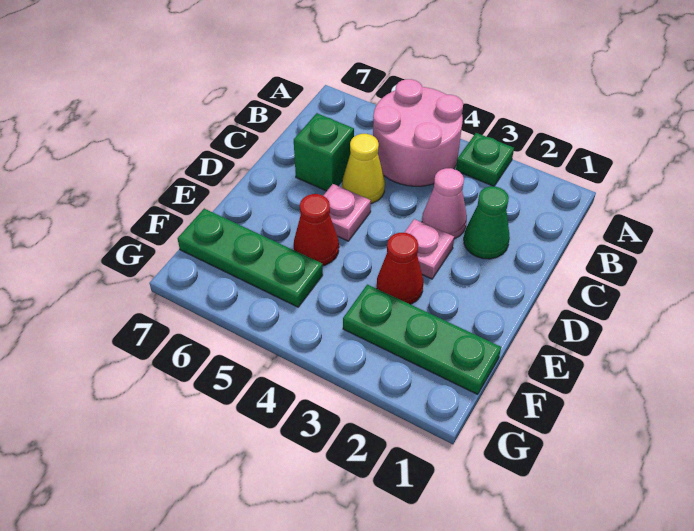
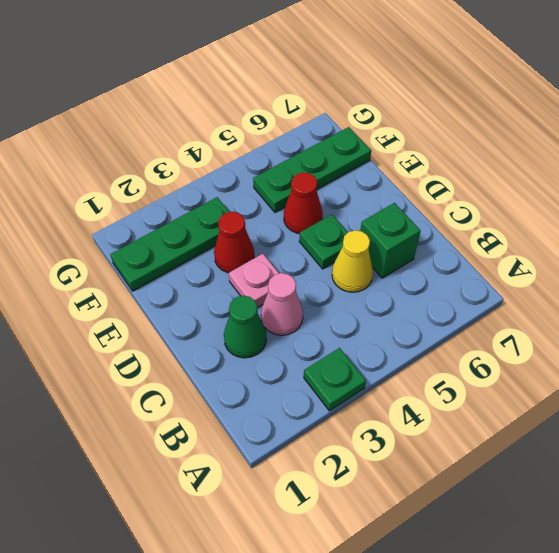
pink 2x2 round brick [373,79,463,186] -> none
pink 1x1 plate [323,184,371,241] -> green 1x1 plate [299,214,348,269]

